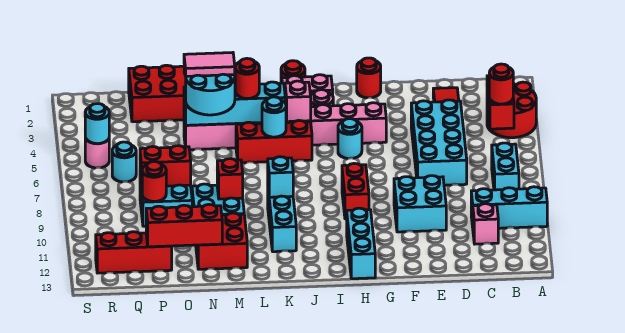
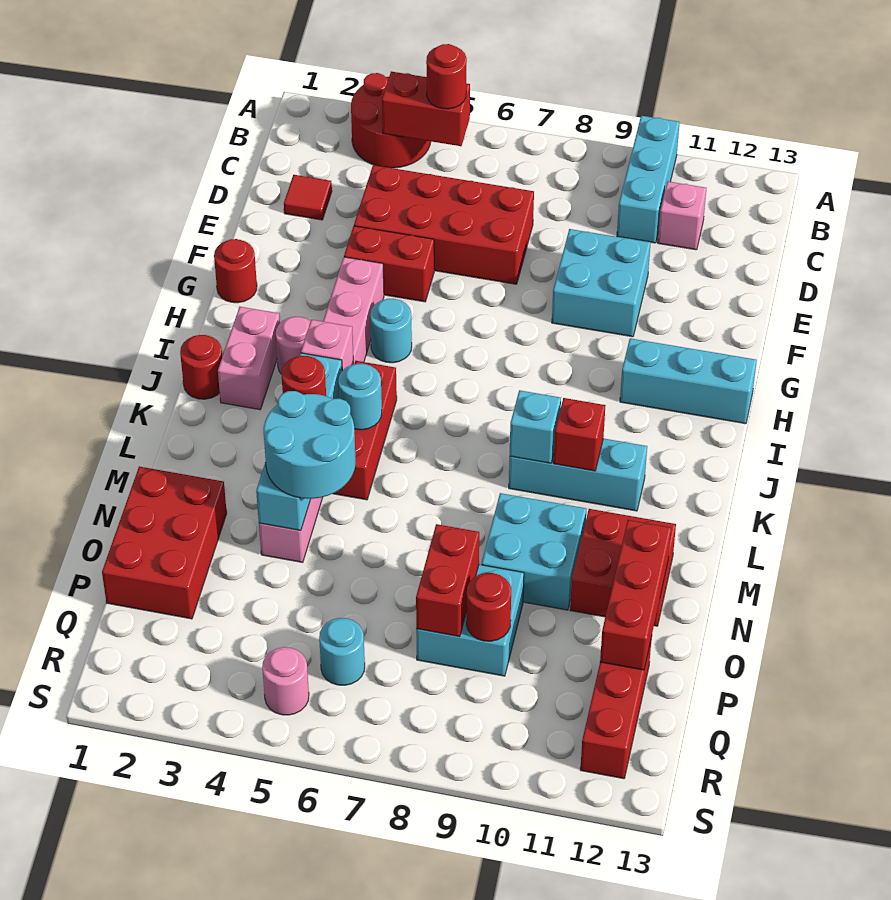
cyan 1x2 brick [492,143,519,190] -> none
cyan 2x4 brick [411,100,467,185] -> red 2x4 brick [354,165,534,284]
red 1x2 brick [342,163,369,219] -> red 1x2 brick moved to [344,226,434,302]
pink 1x2 tile [184,53,235,76] -> none
red 1x1 brick [217,159,243,199] -> red 1x1 brick moved to [554,398,605,471]
cyan 1x1 round brick [85,104,109,144] -> none

